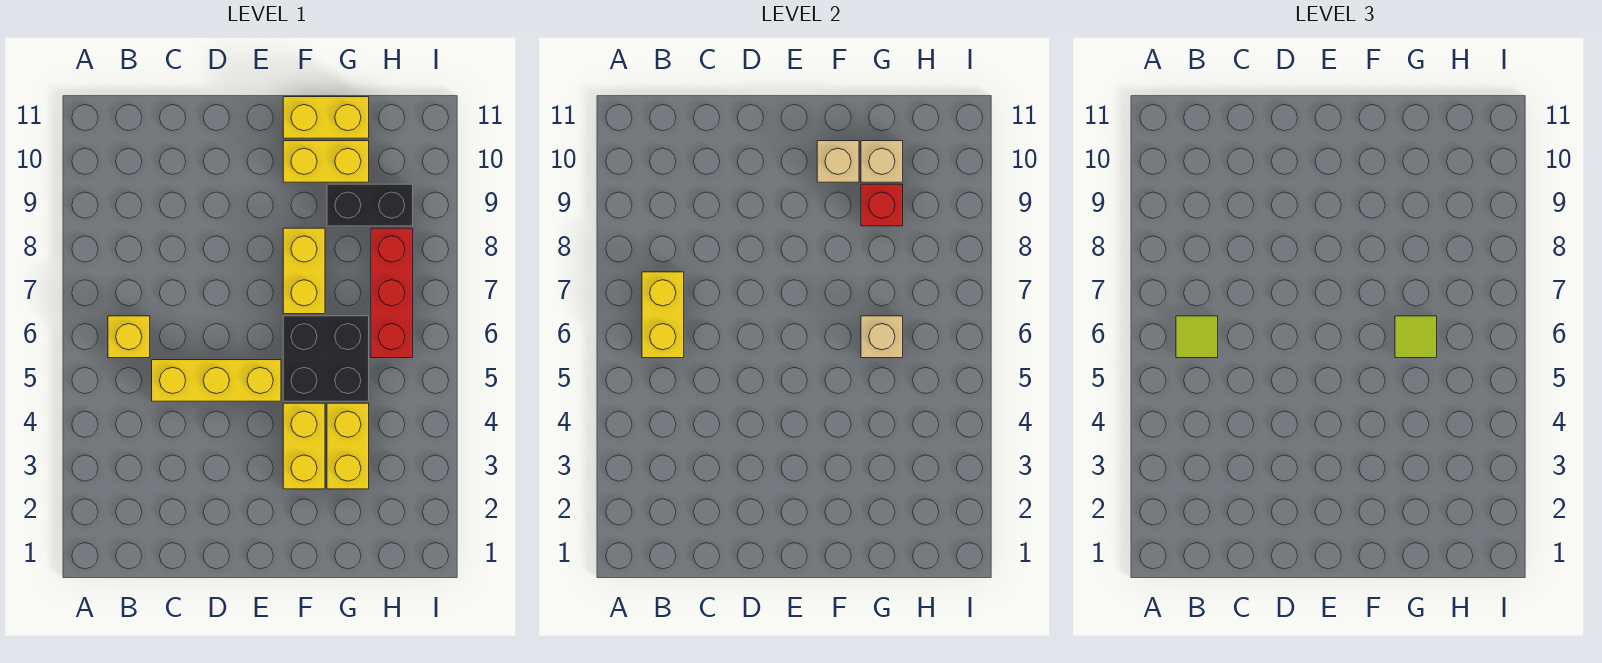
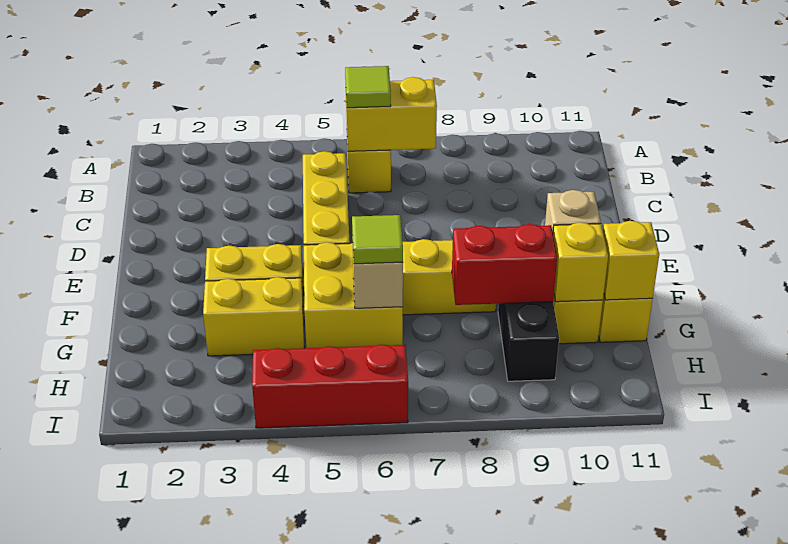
black 2x2 brick [283,316,369,401] -> yellow 2x2 brick [304,242,403,348]
red 1x1 brick [861,184,903,226] -> red 1x2 brick [452,224,557,305]
tan 1x1 brick [861,141,903,182] -> yellow 1x1 brick [553,222,608,302]
none -> yellow 1x1 brick [603,221,659,300]
red 1x3 brick [371,228,413,358] -> red 1x3 brick moved to [252,344,408,428]

